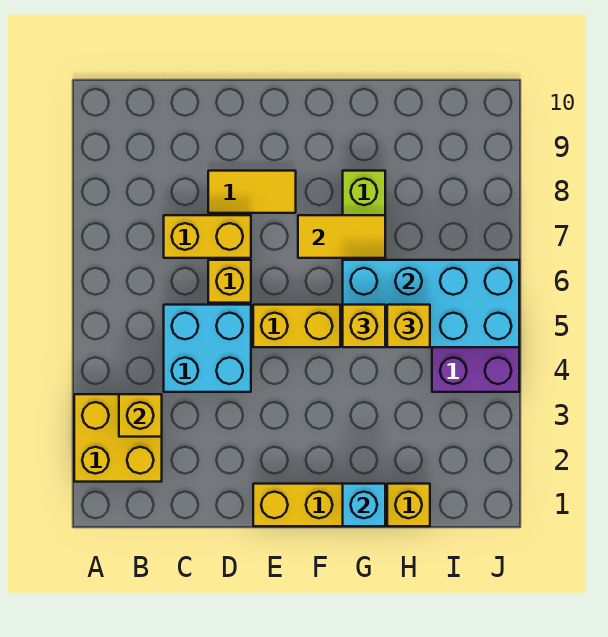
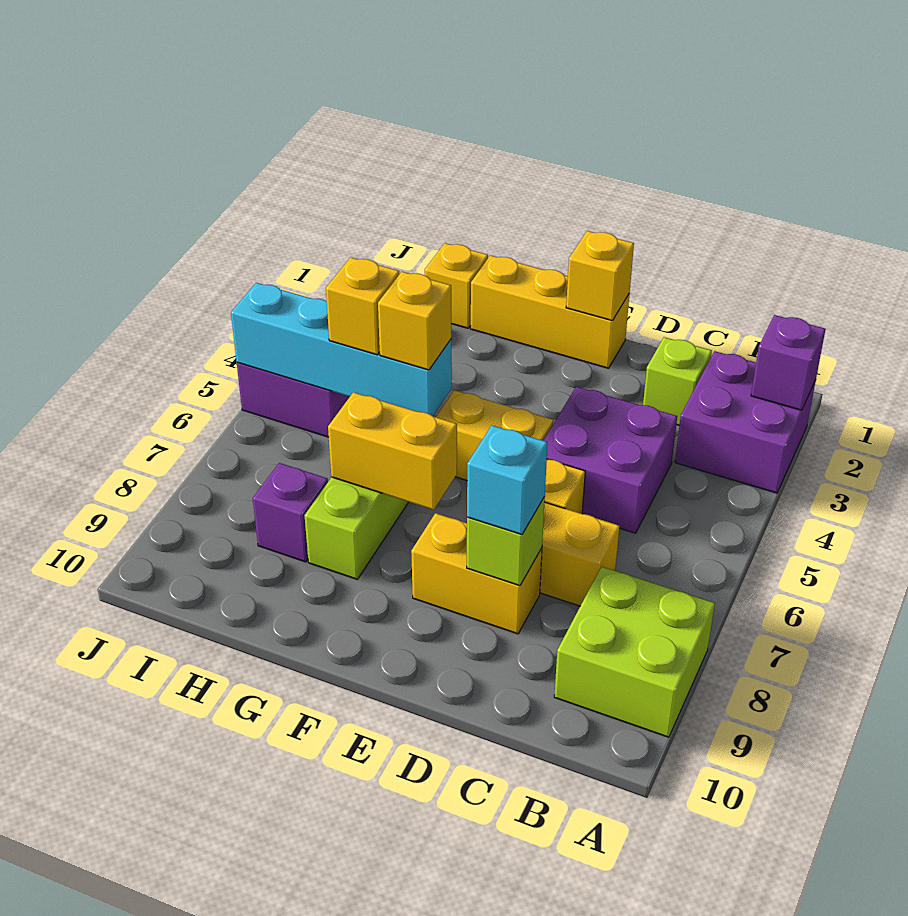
yellow 2x2 brick [74,394,162,482] -> purple 2x2 brick [675,351,816,493]
none -> purple 1x1 brick [751,315,825,410]
none -> lime 2x2 brick [554,567,715,737]
yellow 1x1 brick [119,394,162,437] -> yellow 1x1 brick moved to [566,231,634,321]
none -> lime 1x1 brick [643,337,712,425]
cyan 2x2 brick [164,305,251,392] -> purple 2x2 brick [544,387,677,533]
yellow 1x2 tile [208,171,296,213] -> yellow 1x2 brick [411,513,542,634]
none -> lime 1x1 brick [467,497,545,586]
yellow 1x2 tile [298,215,385,258] -> yellow 1x2 brick [328,392,457,510]
cyan 1x1 brick [343,484,385,526] -> cyan 1x1 brick moved to [467,425,548,534]
cyan 2x4 brick [343,260,519,347] -> cyan 1x4 brick [231,283,452,416]
none -> purple 1x1 brick [253,463,328,562]

